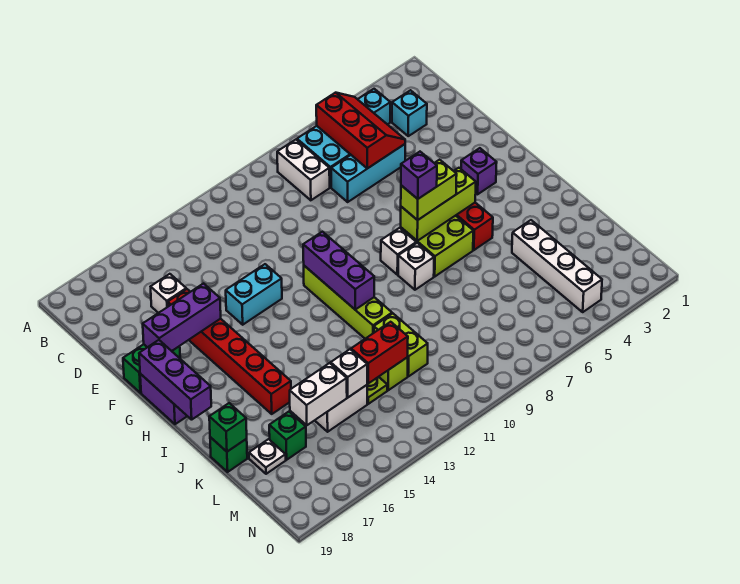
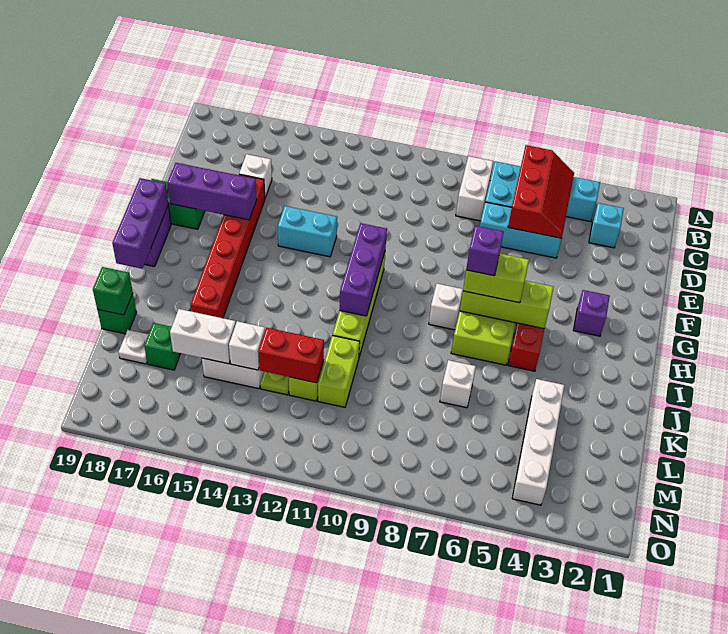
white 1x1 brick [398,243,434,290] -> white 1x1 brick moved to [440,360,476,408]

